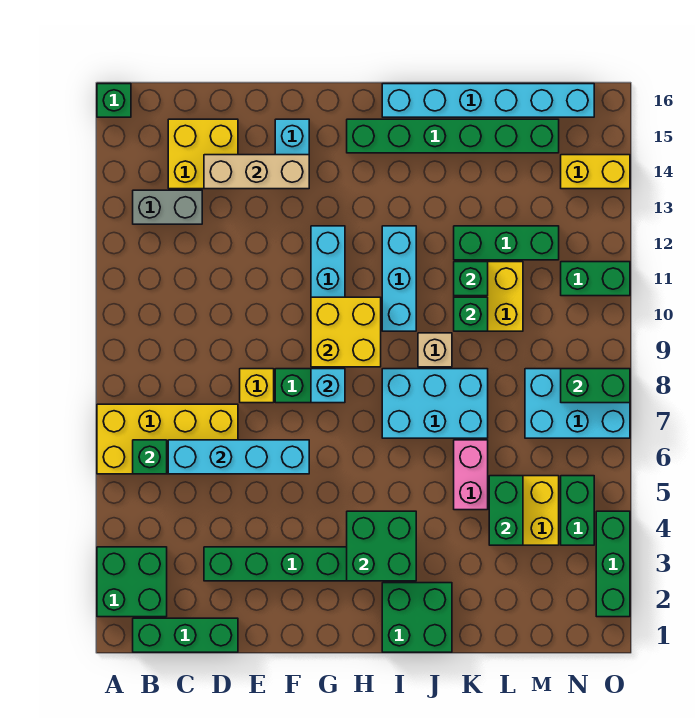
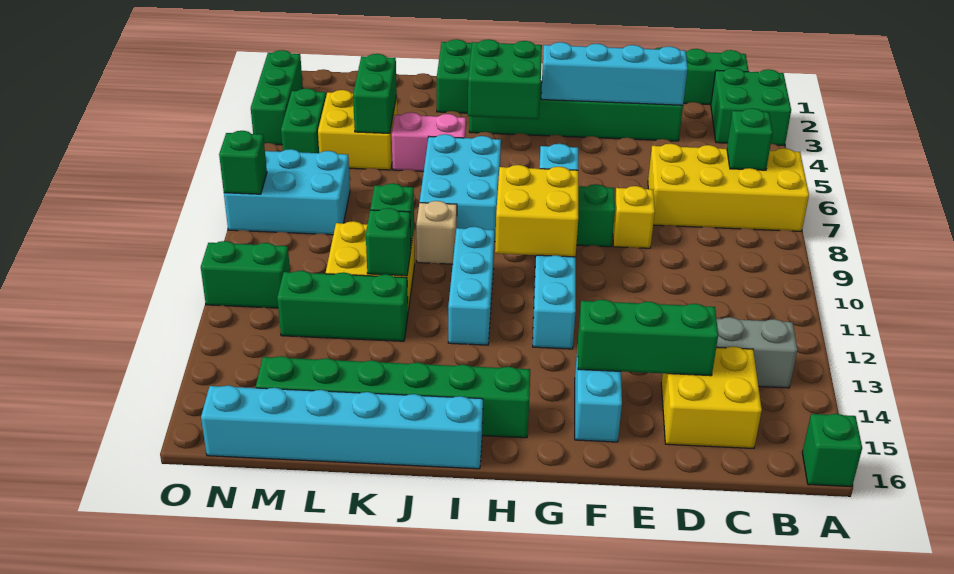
cyan 1x4 brick [168,440,309,474] -> cyan 1x4 brick moved to [541,42,688,105]
tan 1x3 brick [204,155,309,189] -> green 1x3 brick [578,300,718,376]
cyan 2x3 brick [382,369,488,438] -> cyan 2x3 brick turned to [420,134,501,242]
pink 1x2 brick [454,440,488,510] -> pink 1x2 brick turned to [392,112,466,171]
green 1x2 brick [561,369,630,403] -> green 1x1 brick [219,131,267,194]
yellow 1x2 brick [561,155,630,189] -> none

